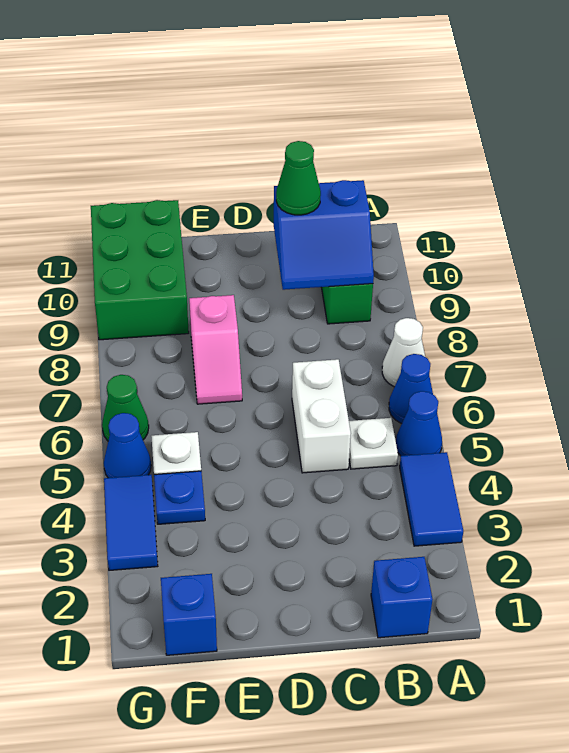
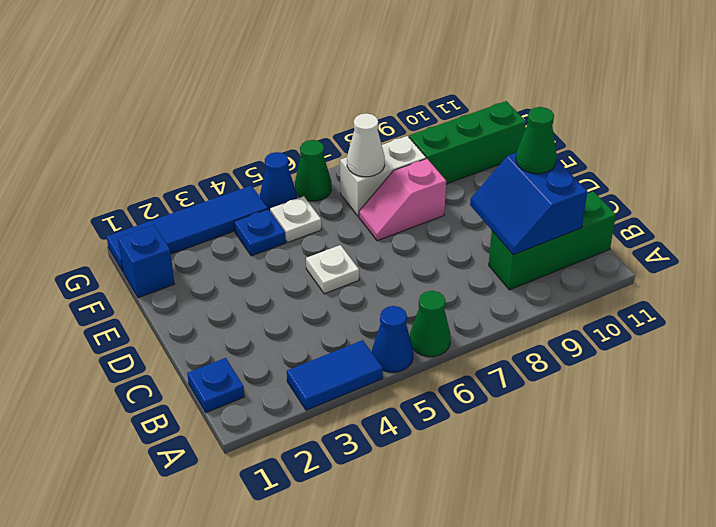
blue 1x1 cone [389,354,433,424] -> green 1x1 cone [410,291,451,357]
white 1x1 cone [382,318,425,387] -> white 1x1 cone moved to [347,113,385,177]
blue 1x1 brick [371,557,433,638] -> blue 1x1 plate [187,358,244,413]
white 1x1 plate [349,418,398,469] -> white 1x1 plate moved to [306,245,359,294]
white 1x2 brick [292,359,351,473] -> white 1x2 brick moved to [340,136,426,216]
green 2x3 brick [91,200,189,340] -> green 1x3 brick [409,101,526,184]
blue 1x2 tile [104,475,158,570] -> blue 1x4 tile [107,186,268,271]

